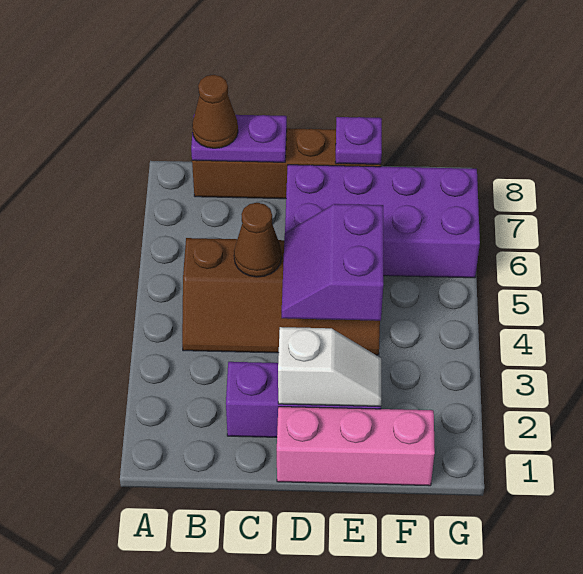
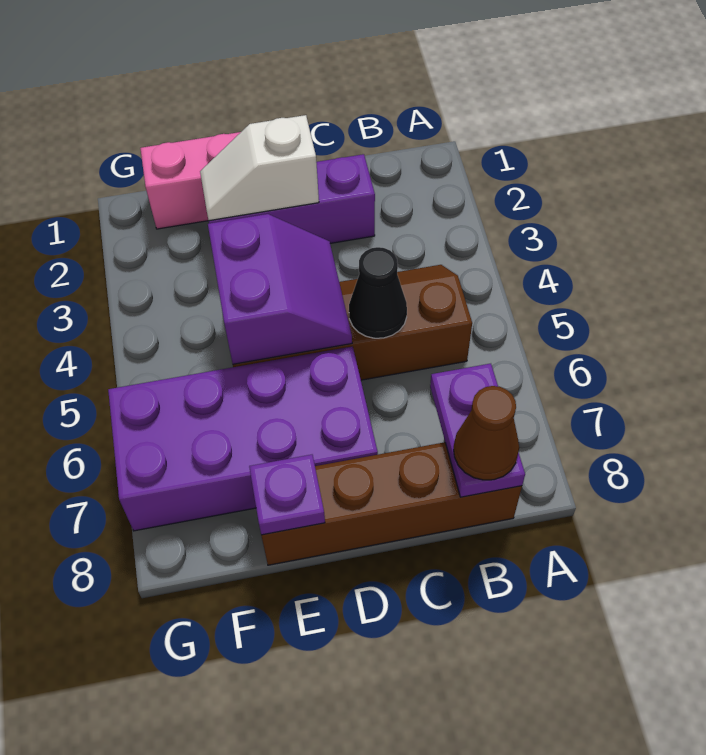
purple 1x2 plate [191,114,287,162] -> purple 1x2 plate turned to [430,364,525,497]
brown 1x1 cone [234,203,282,277] -> black 1x1 cone [349,247,407,338]

